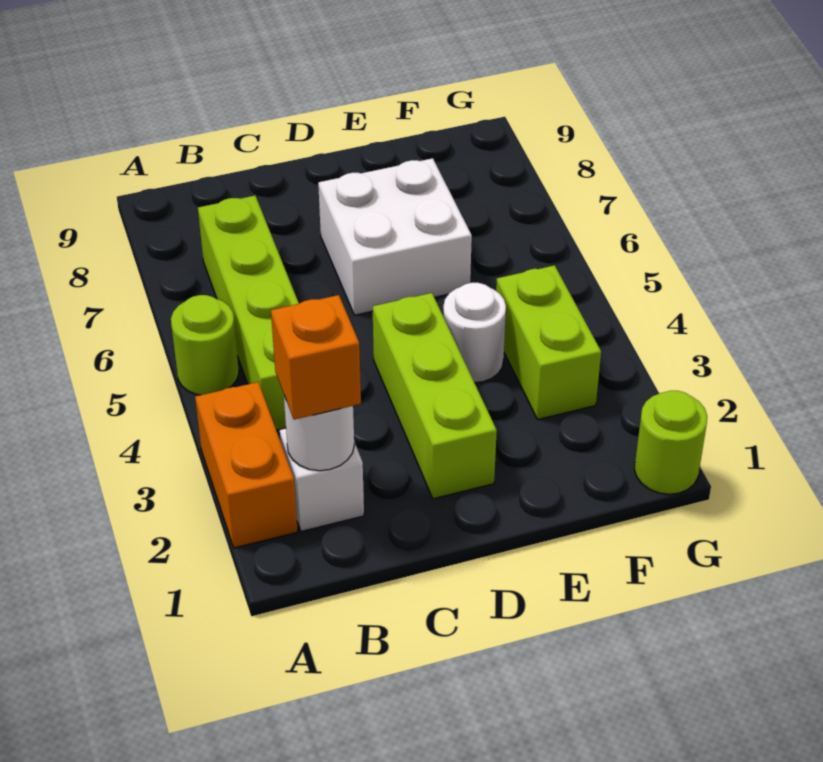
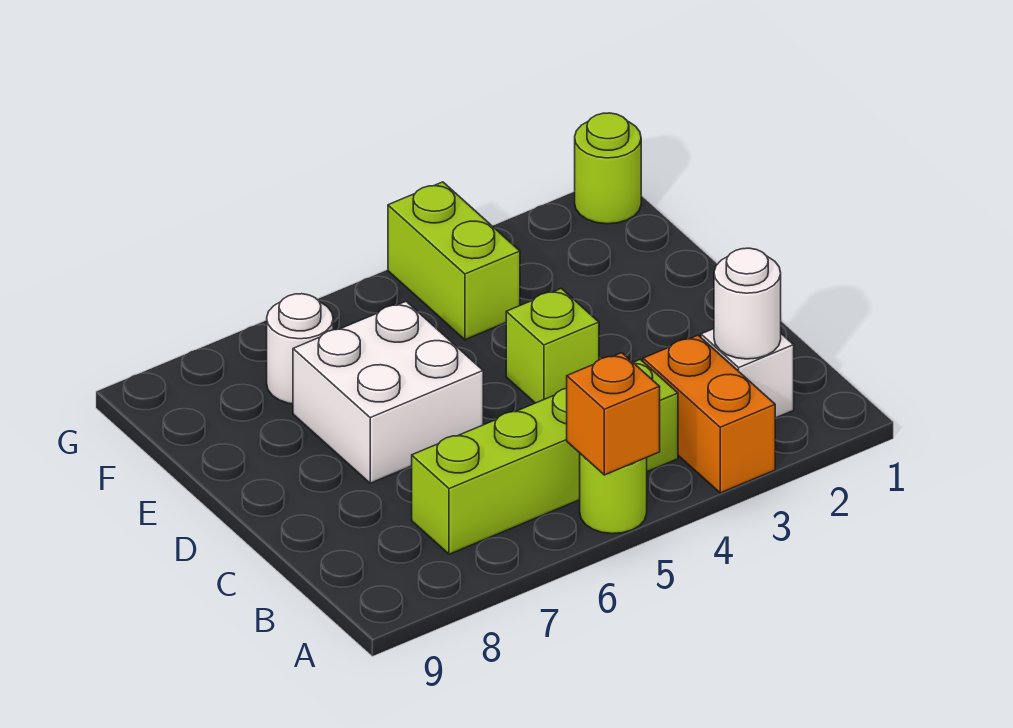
orange 1x2 brick [195,382,298,548] -> orange 1x2 brick turned to [643,335,775,493]
orange 1x1 brick [271,295,361,420] -> orange 1x1 brick moved to [567,353,660,475]
lime 1x3 brick [373,293,497,499] -> lime 1x1 brick [506,288,599,403]
white 1x1 round brick [443,283,506,383] -> white 1x1 round brick moved to [267,294,333,404]
lime 1x2 brick [496,265,601,420] -> lime 1x2 brick turned to [388,182,520,340]

